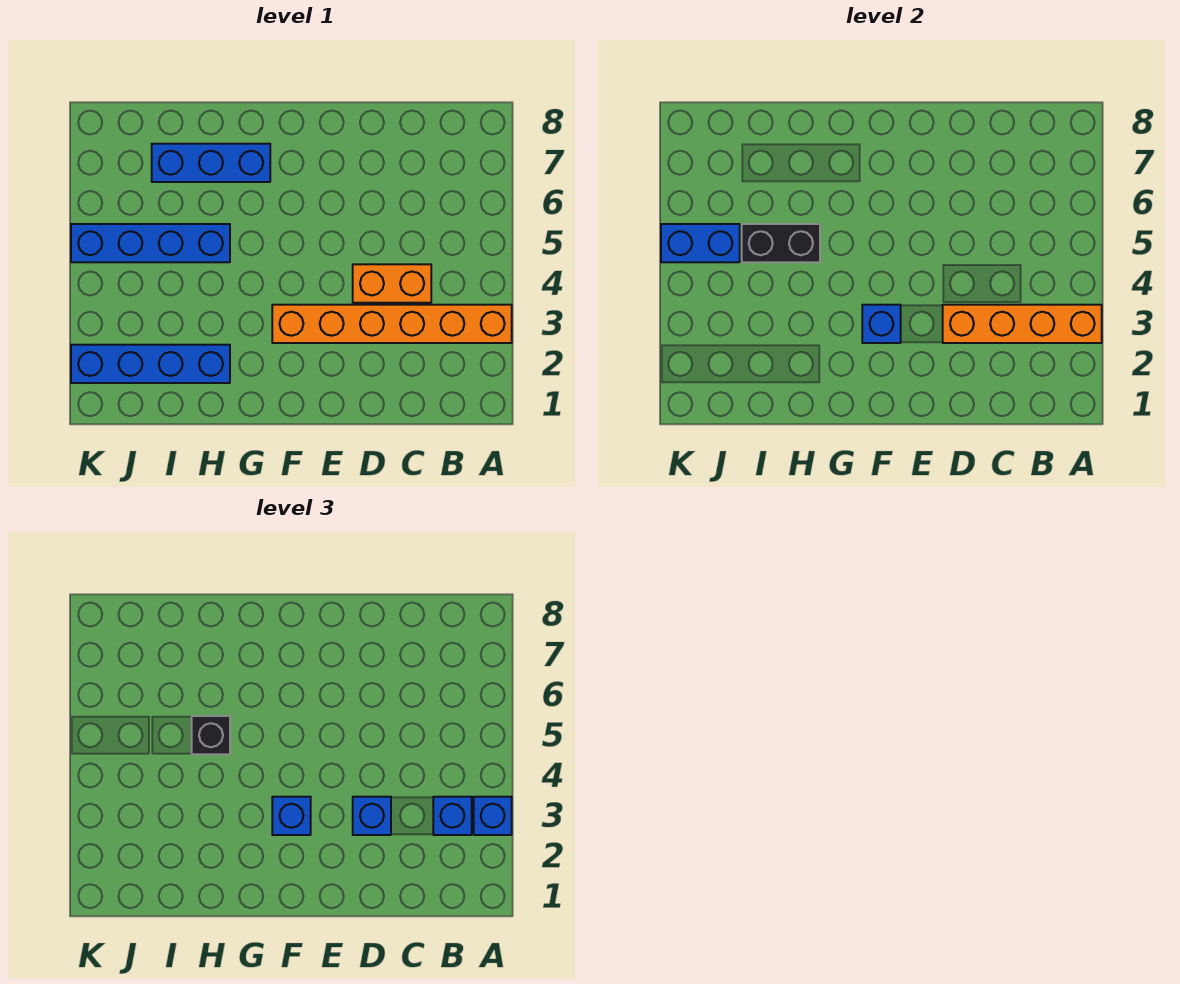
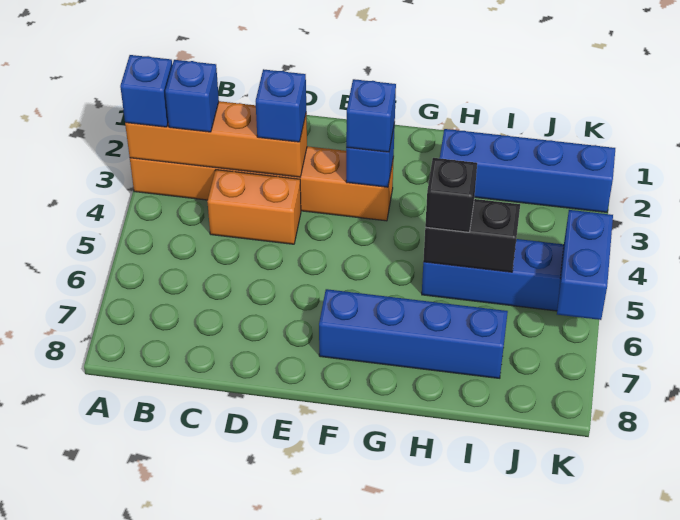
blue 1x3 brick [152,144,270,182] -> blue 1x4 brick [319,289,508,378]
blue 1x2 brick [661,224,740,262] -> blue 1x2 brick turned to [557,210,613,320]

